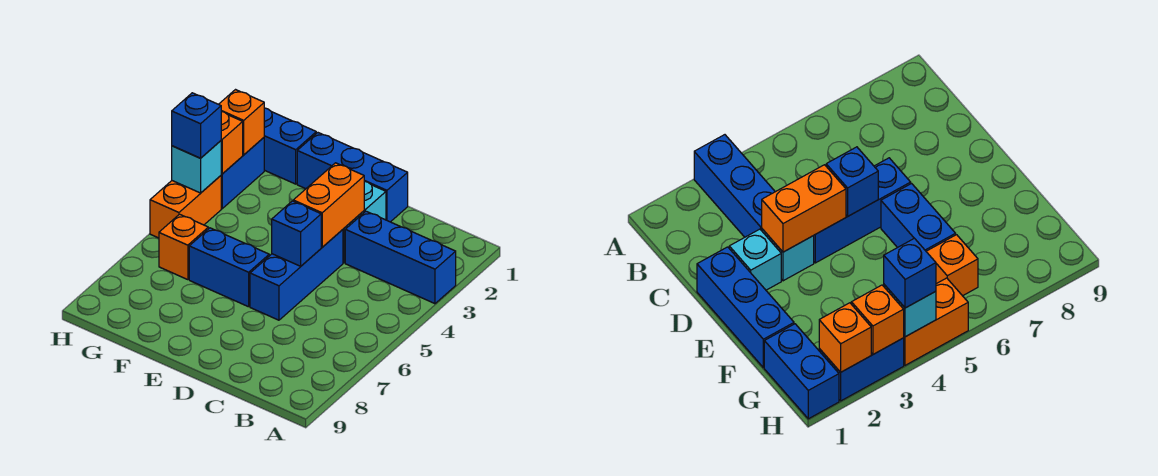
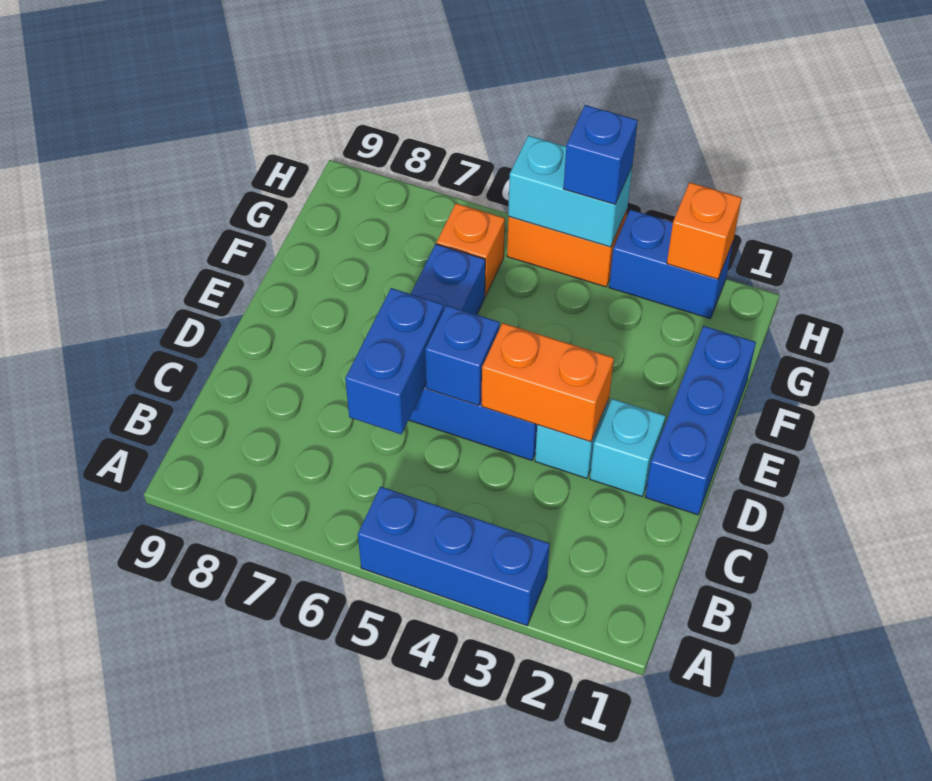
blue 1x3 brick [345,211,456,304] -> blue 1x3 brick turned to [358,487,550,626]
blue 1x2 brick [264,108,316,184] -> blue 1x2 brick moved to [345,288,444,434]
orange 1x1 brick [221,111,243,174] -> none
cyan 1x1 brick [172,141,221,193] -> cyan 1x2 brick [508,135,632,247]

